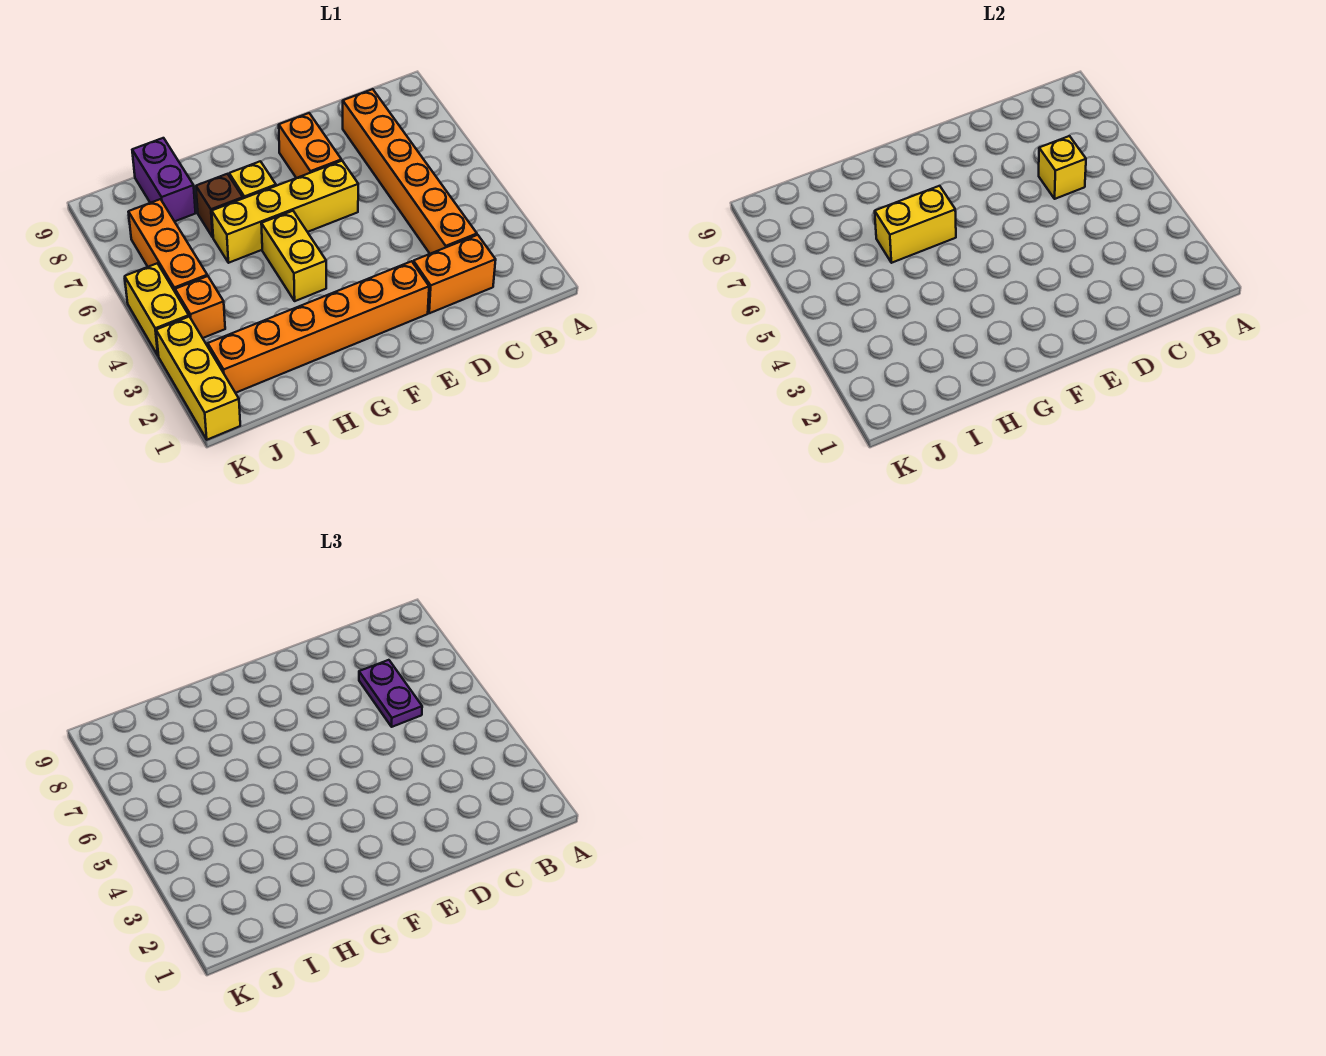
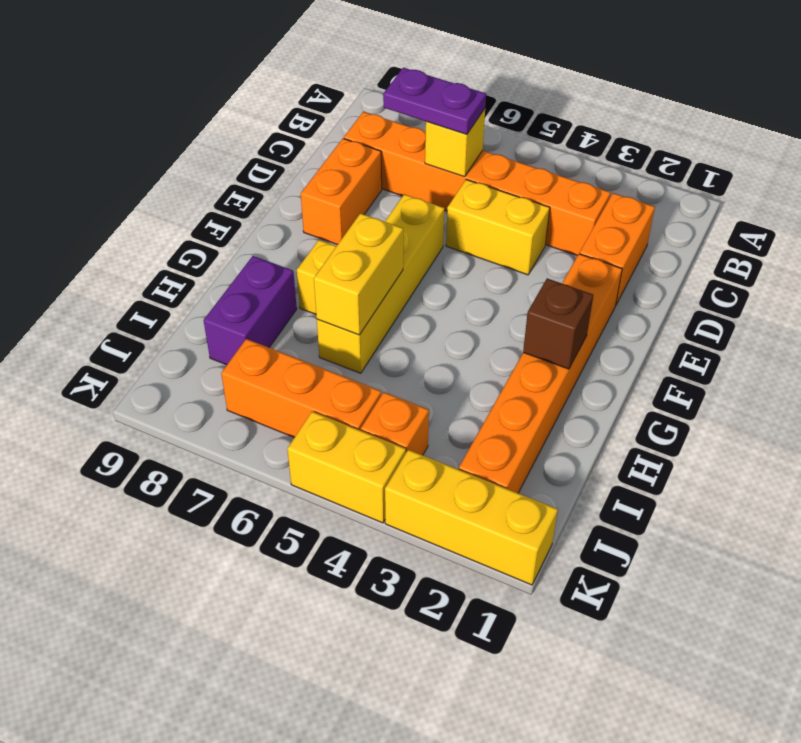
orange 1x2 brick [279,113,341,178] -> orange 1x2 brick turned to [301,138,382,245]
yellow 1x2 brick [261,211,326,301] -> yellow 1x2 brick moved to [446,180,550,275]
brown 1x1 brick [196,174,243,237] -> brown 1x1 brick moved to [523,278,593,369]
purple 1x2 brick [132,138,195,221] -> purple 1x2 brick turned to [204,256,297,365]

